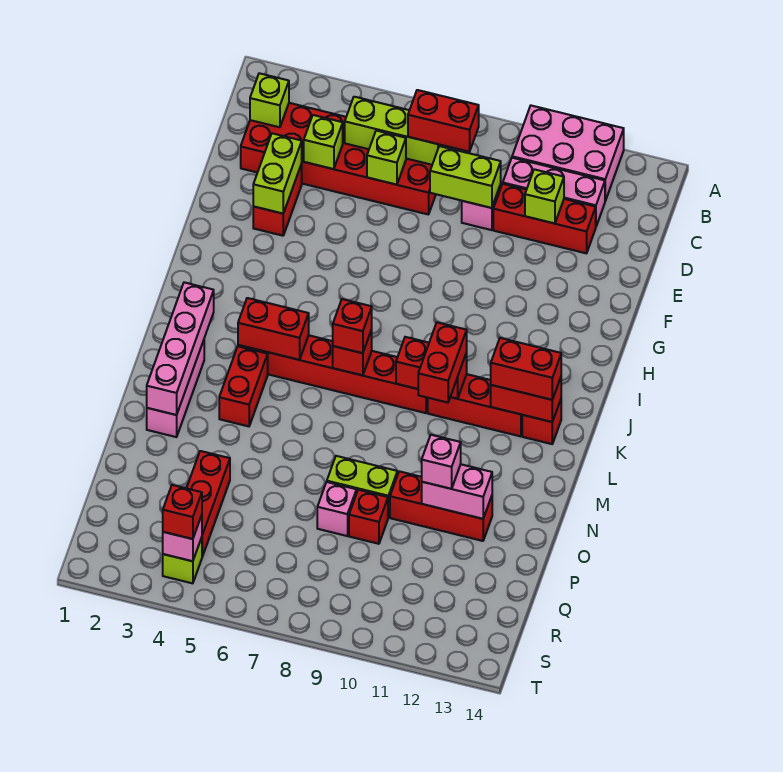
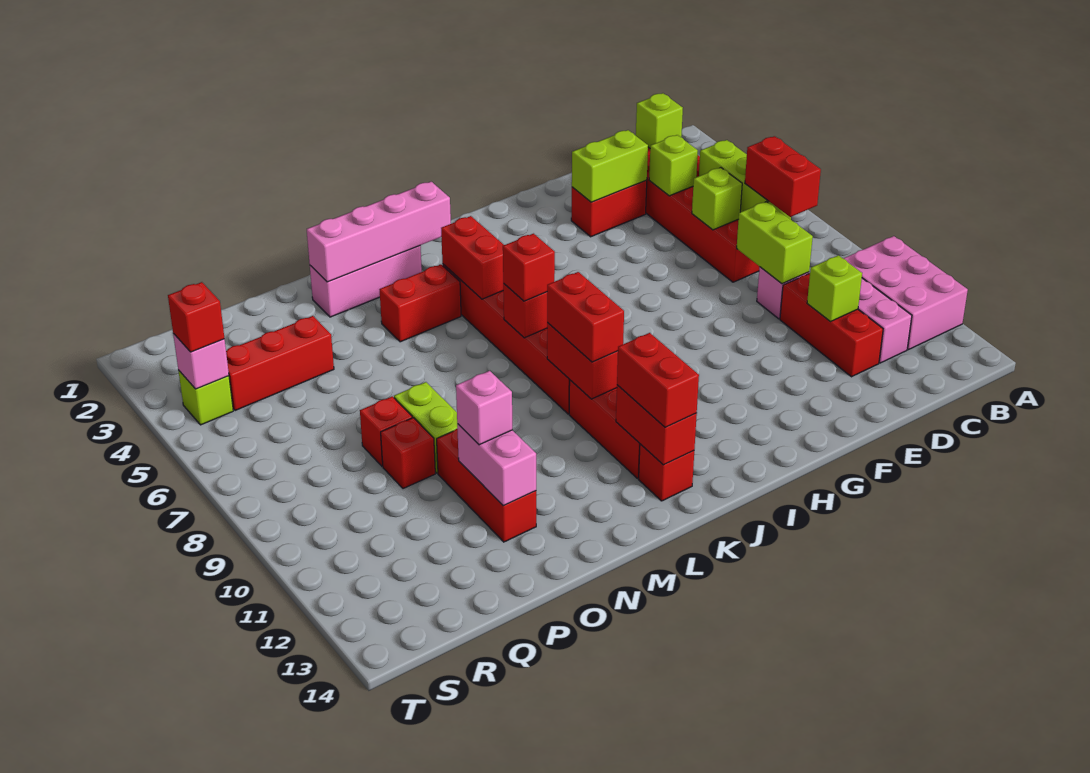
red 1x2 brick [418,322,467,403] -> red 1x2 brick turned to [547,272,624,362]
pink 1x1 brick [317,482,356,536] -> red 1x1 brick [360,396,412,466]

